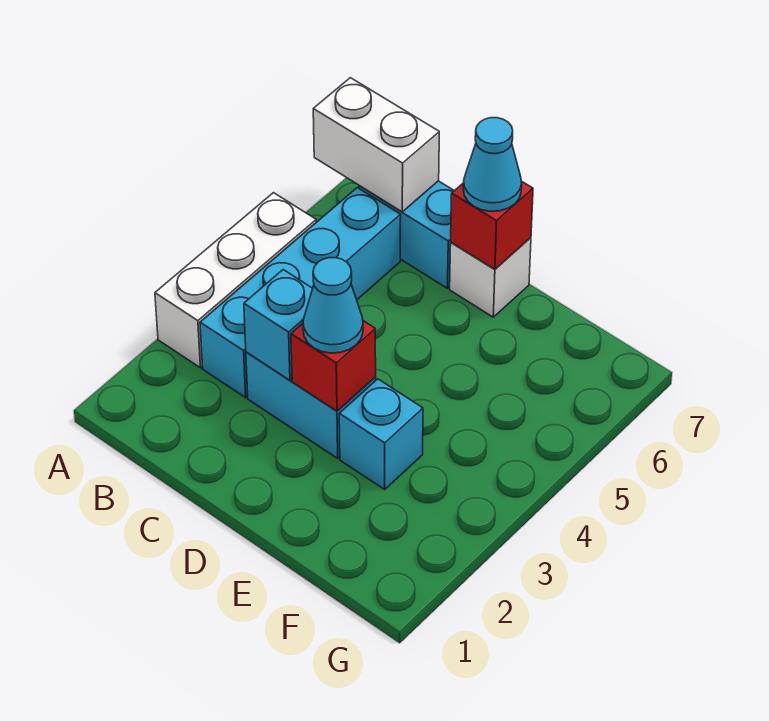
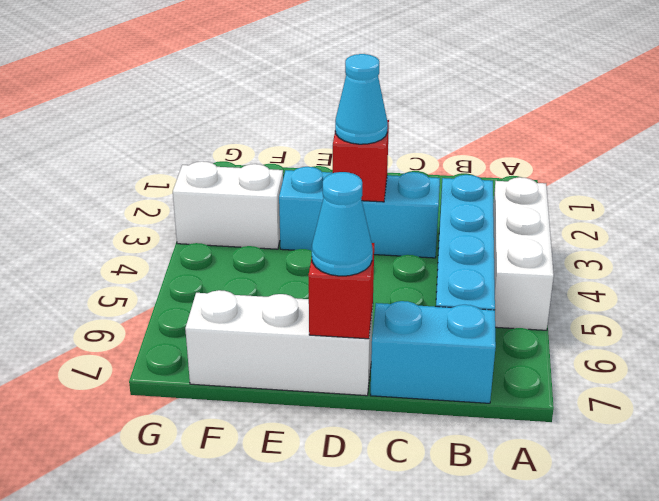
white 1x2 brick [313,78,439,212] -> white 1x2 brick moved to [173,161,283,249]
cyan 1x1 brick [244,270,313,380] -> none
white 1x1 brick [450,238,531,317] -> white 1x3 brick [185,290,373,396]

